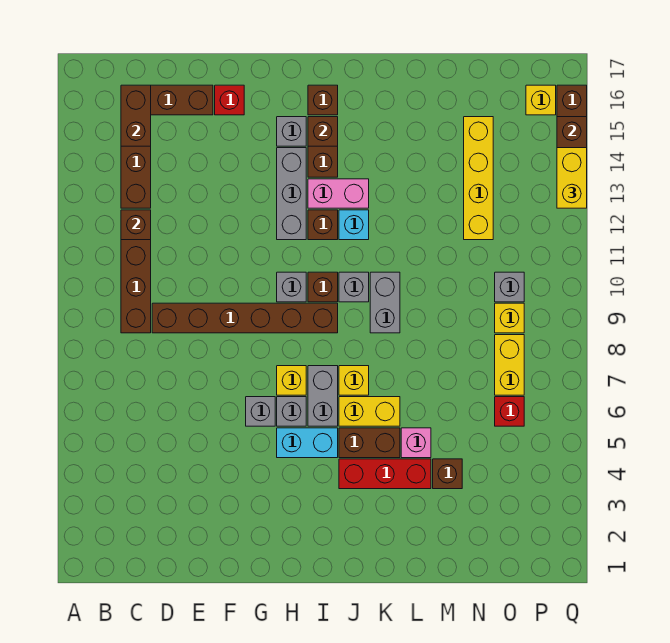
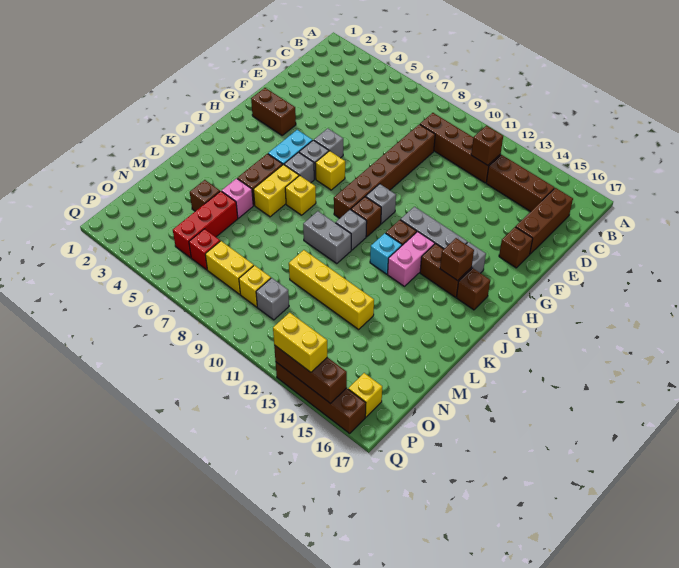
brown 1x2 brick [121,85,151,146] -> brown 1x2 brick moved to [251,88,296,135]
red 1x1 brick [215,85,244,115] -> brown 1x1 brick [499,227,533,268]
grey 1x2 brick [308,366,338,426] -> grey 1x1 brick [284,152,314,183]
red 1x3 brick [339,459,431,489] -> red 1x3 brick moved to [173,191,238,258]
yellow 1x4 brick [464,117,493,240] -> yellow 1x4 brick moved to [289,250,374,329]

